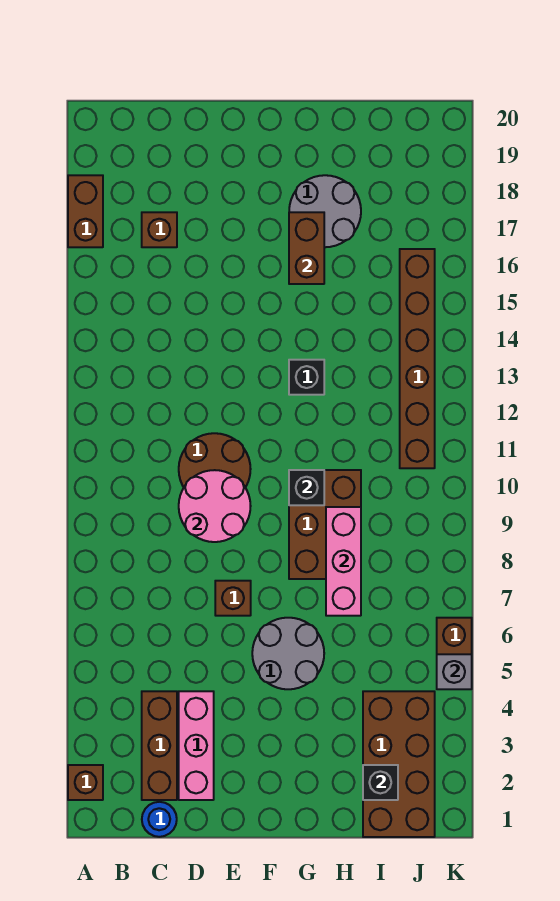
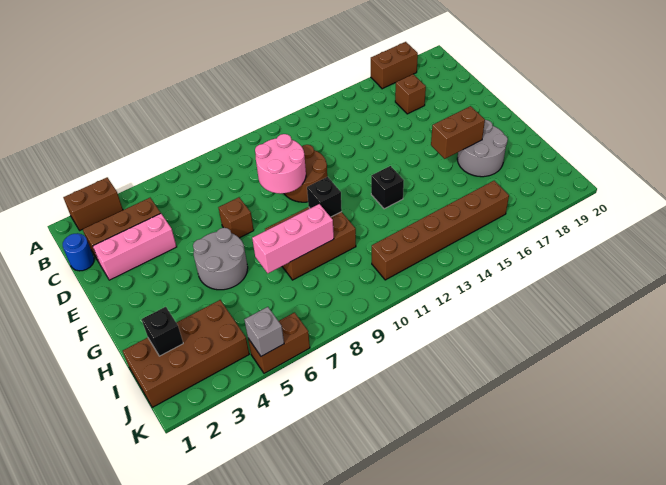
brown 1x1 brick [68,765,103,800] -> brown 1x2 brick [63,177,123,230]

